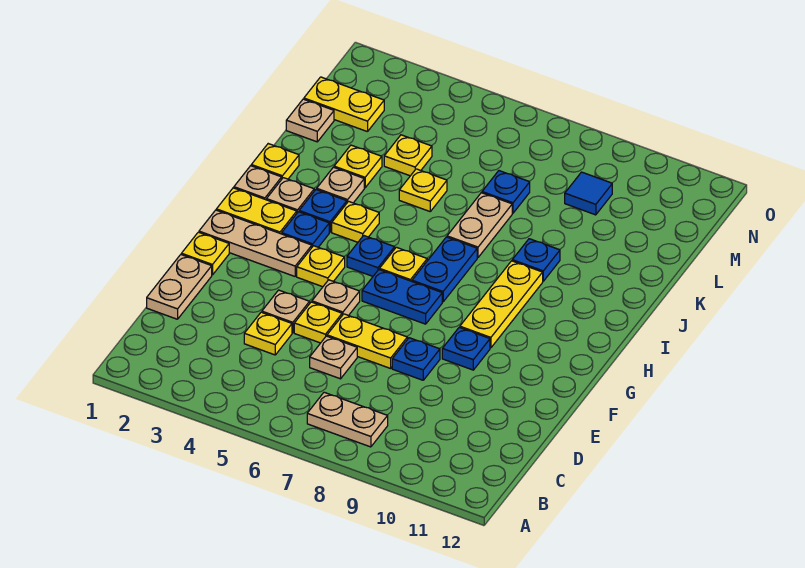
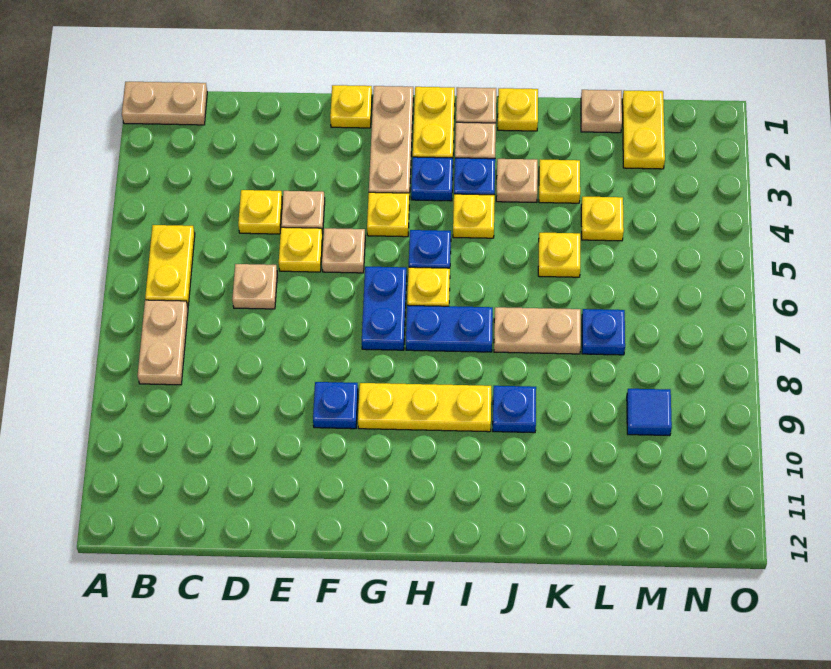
tan 1x2 plate [147,255,212,319] -> tan 1x2 plate moved to [122,82,207,125]
yellow 1x2 plate [327,314,407,368] -> yellow 1x2 plate moved to [145,225,195,306]
blue 1x1 plate [392,338,440,380] -> none

